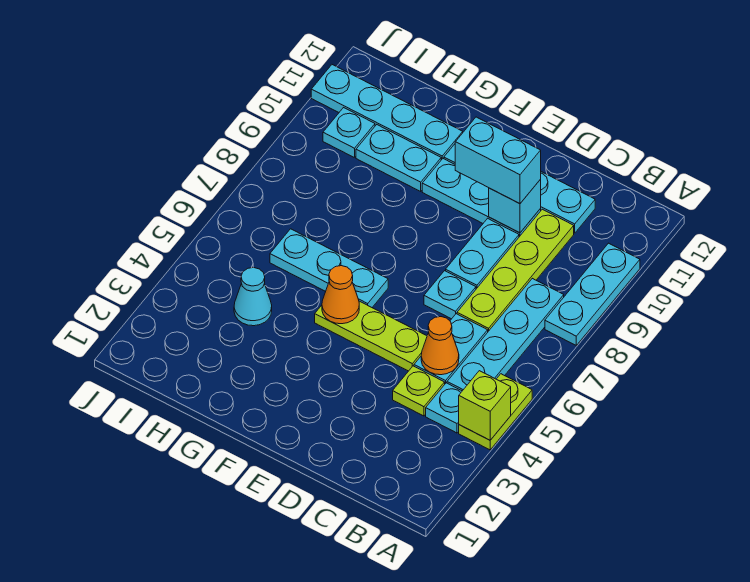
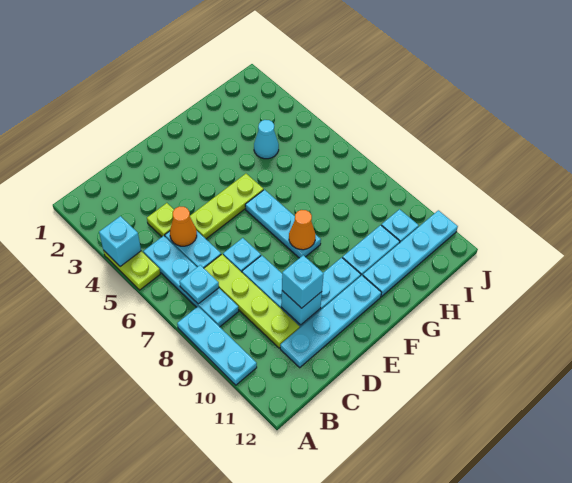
lime 1x1 brick [459,371,511,440] -> cyan 1x1 brick [99,216,141,266]
cyan 1x1 plate [426,383,462,433] -> cyan 1x1 plate moved to [179,265,219,304]
cyan 1x2 brick [455,117,541,204] -> cyan 1x1 brick [282,255,324,308]
orange 1x1 cone [322,266,359,324] -> orange 1x1 cone moved to [289,210,315,250]
cyan 1x3 plate [270,229,388,307] -> cyan 1x3 plate turned to [245,190,321,258]

